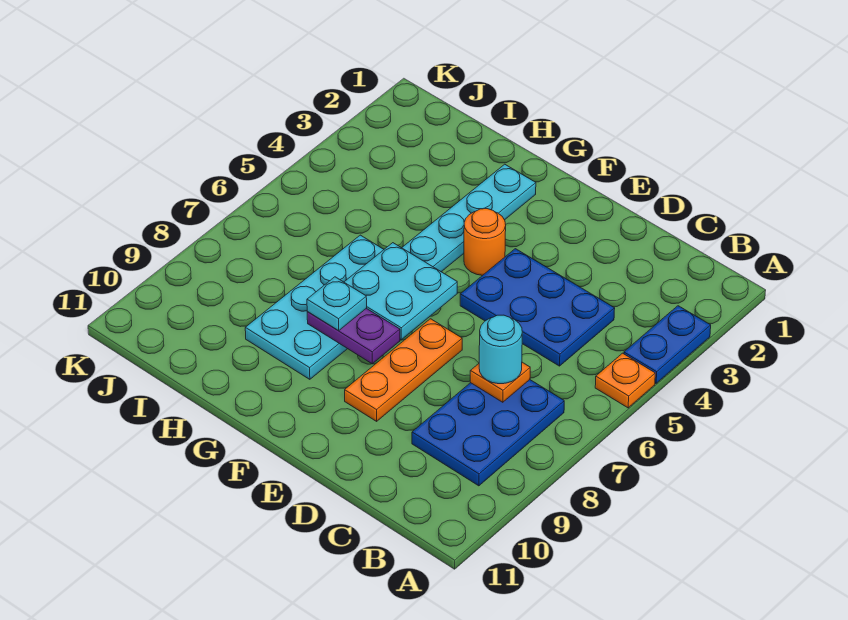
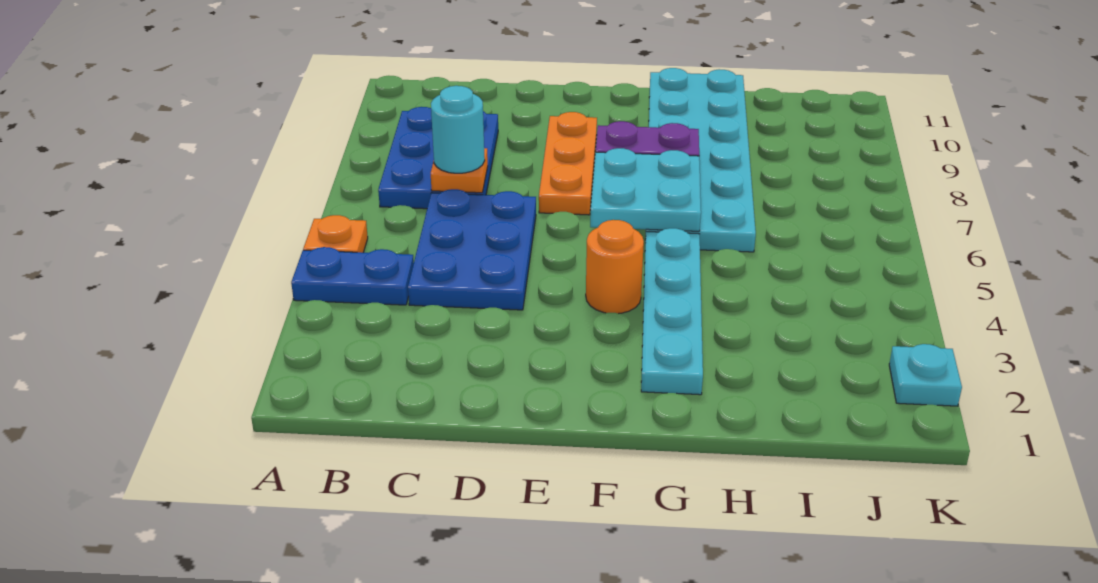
blue 1x2 plate [624,306,711,383] -> blue 1x2 plate turned to [291,247,414,305]
blue 2x3 plate [460,249,615,366] -> blue 2x3 plate turned to [408,189,536,310]
cyan 2x4 plate [245,235,384,379] -> cyan 2x6 plate [645,68,756,252]
cyan 1x1 plate [307,277,367,331] -> cyan 1x1 plate moved to [889,344,962,406]

